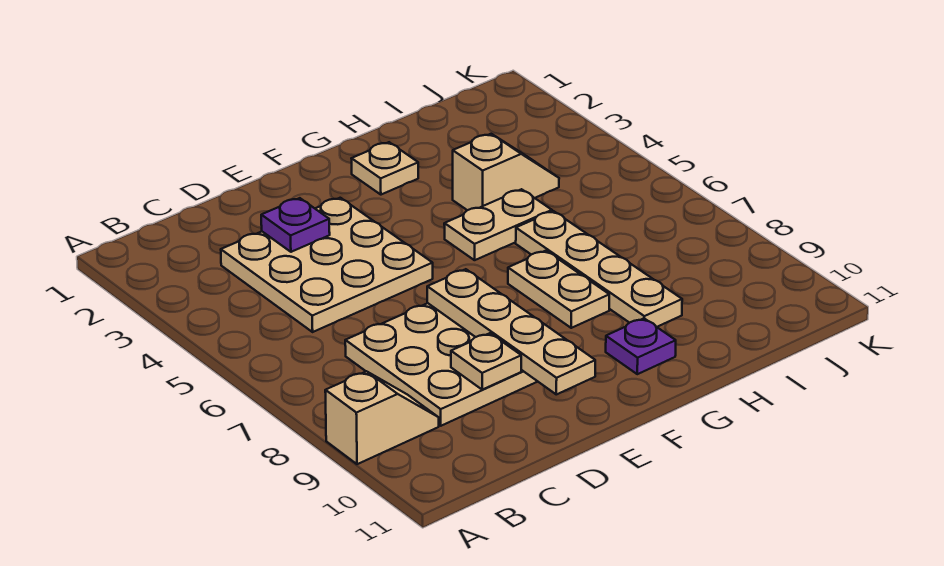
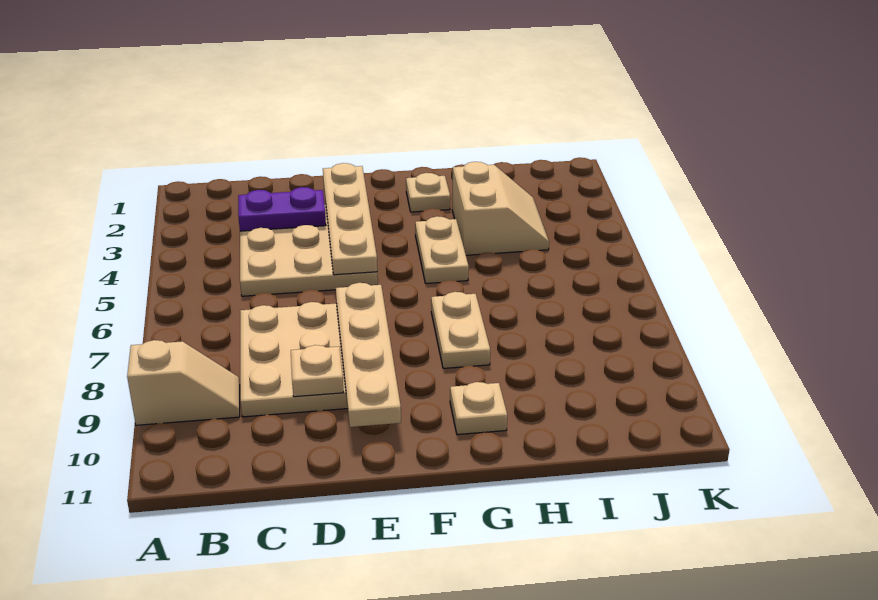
purple 1x1 plate [261,198,330,252] -> purple 1x2 plate [238,187,326,231]
tan 1x2 plate [444,189,552,260] -> tan 1x2 plate turned to [415,216,469,284]
purple 1x1 plate [606,318,676,374] -> tan 1x1 plate [450,382,507,435]
tan 1x2 slope [453,134,559,210] -> tan 2x2 slope [452,162,549,255]
tan 1x4 plate [516,211,682,327] -> tan 1x4 plate moved to [323,163,377,275]

